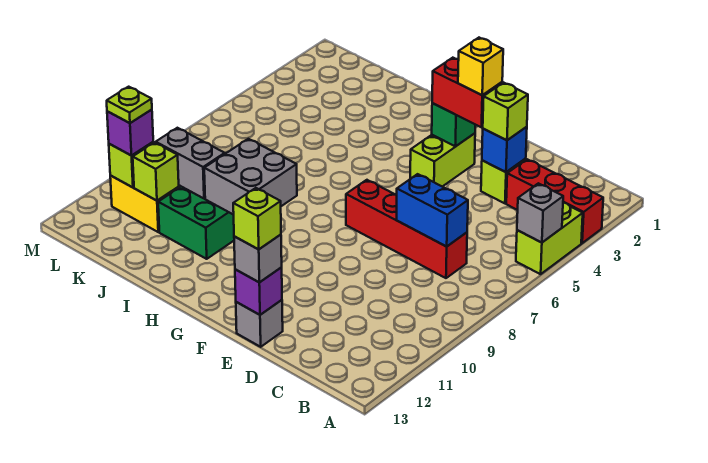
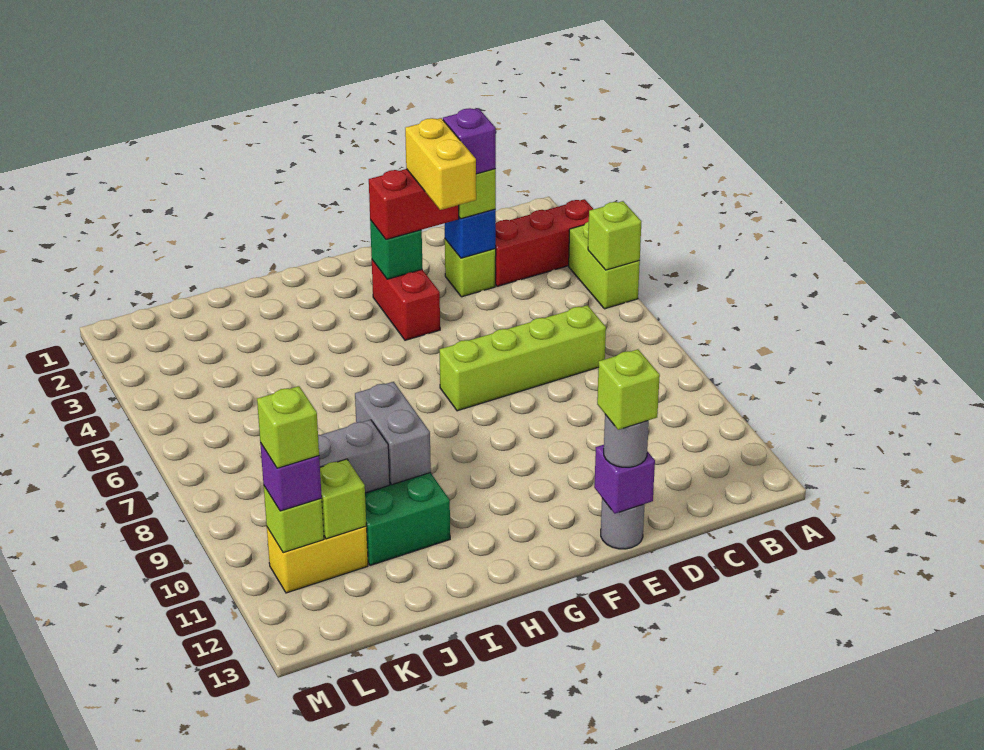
grey 1x1 brick [517,183,563,243] -> lime 1x1 brick [588,201,642,270]
red 1x4 brick [346,180,467,278] -> lime 1x4 brick [440,305,606,411]
blue 1x2 brick [397,174,468,247] -> none
none -> purple 1x1 brick [443,108,496,174]
yellow 1x1 brick [458,38,503,95] -> yellow 1x2 brick [405,118,476,210]
grey 1x1 brick [236,300,283,347] -> grey 1x1 round brick [601,498,645,549]
grey 1x1 brick [234,235,282,282] -> grey 1x1 round brick [604,415,649,467]
lime 1x2 brick [410,133,475,187] -> red 1x2 brick [372,260,440,340]
grey 2x2 brick [204,139,297,215] -> grey 1x2 brick [355,382,431,485]
lime 1x1 plate [107,87,152,123] -> lime 1x1 brick [257,386,319,468]

